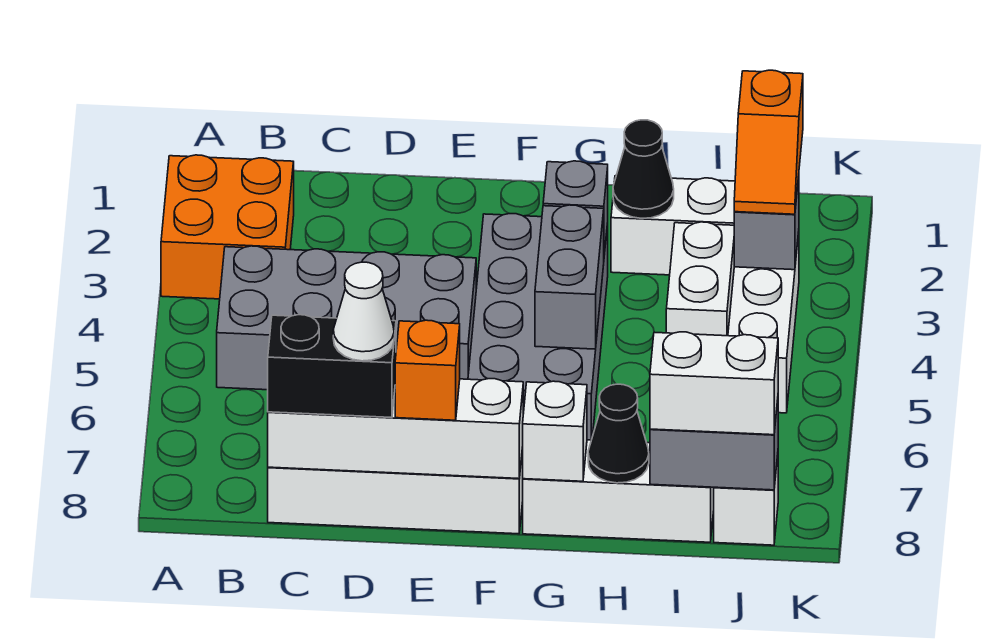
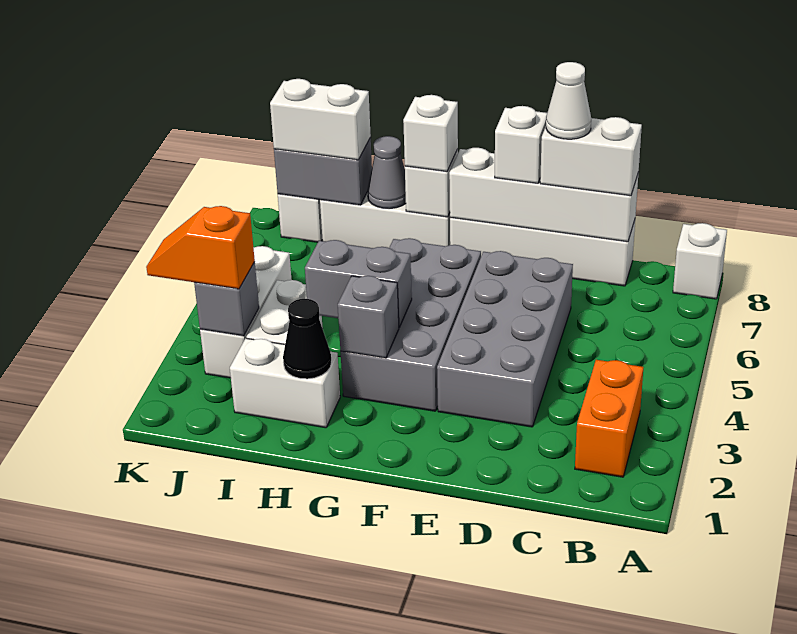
orange 2x2 brick [161,155,294,299] -> orange 1x2 brick [575,360,643,477]
none -> white 1x1 brick [673,223,727,299]
grey 2x4 brick [217,246,476,390] -> grey 2x4 brick turned to [437,251,573,427]
black 1x2 brick [268,315,396,418] -> white 1x2 brick [540,117,642,196]
orange 1x1 brick [395,320,460,420] -> white 1x1 brick [495,106,547,183]
grey 1x2 brick [535,205,604,349] -> grey 1x2 brick turned to [305,240,412,327]
none -> white 1x1 brick [403,95,458,172]
black 1x1 cone [588,384,649,483] -> grey 1x1 cone [368,136,406,209]
orange 1x2 slope [734,70,803,214] -> orange 1x2 slope turned to [146,206,255,289]

